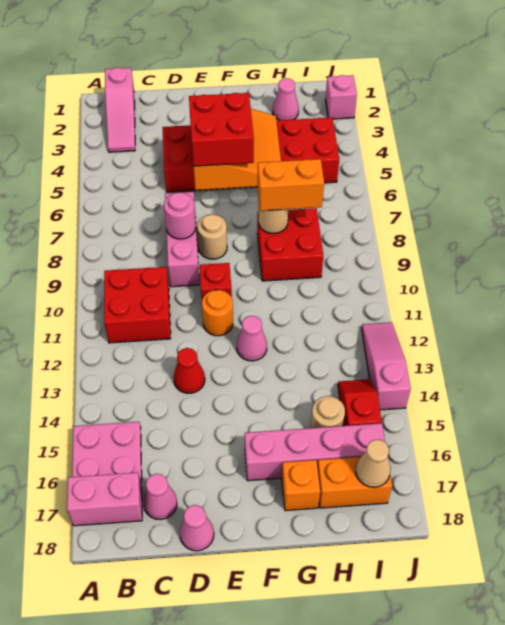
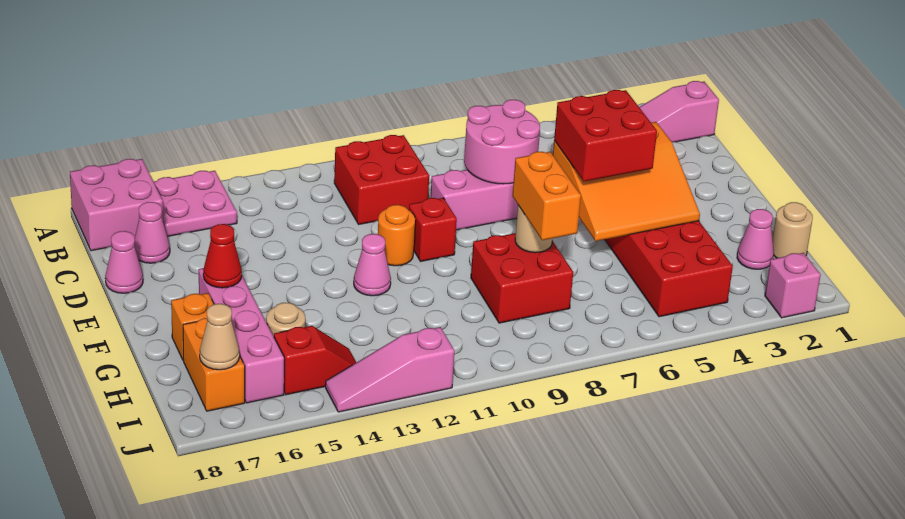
pink 1x2 brick [67,472,142,526] -> pink 2x2 brick [70,159,163,251]
pink 1x1 round brick [164,193,196,239] -> pink 2x2 round brick [464,100,540,184]
red 1x1 cone [174,348,205,393] -> red 1x1 cone moved to [203,224,242,288]
tan 1x1 round brick [197,214,227,259] -> tan 1x1 round brick moved to [772,202,813,258]
pink 1x3 slope [362,322,411,410] -> pink 1x3 slope turned to [325,327,454,412]

